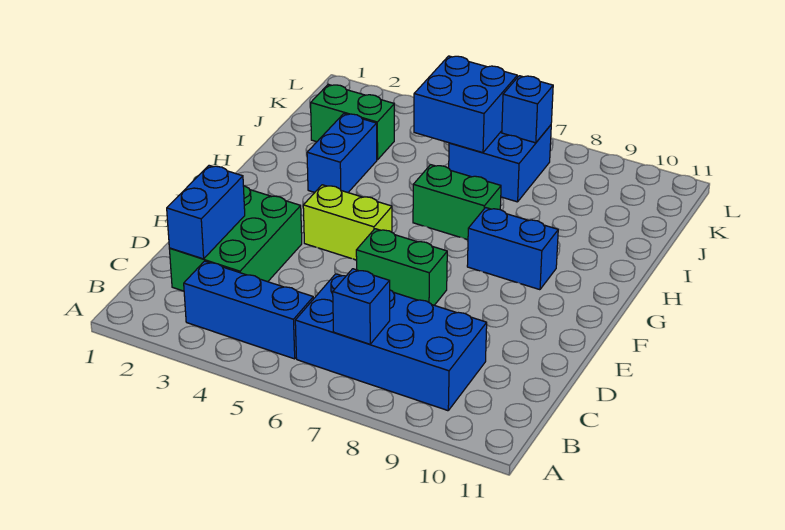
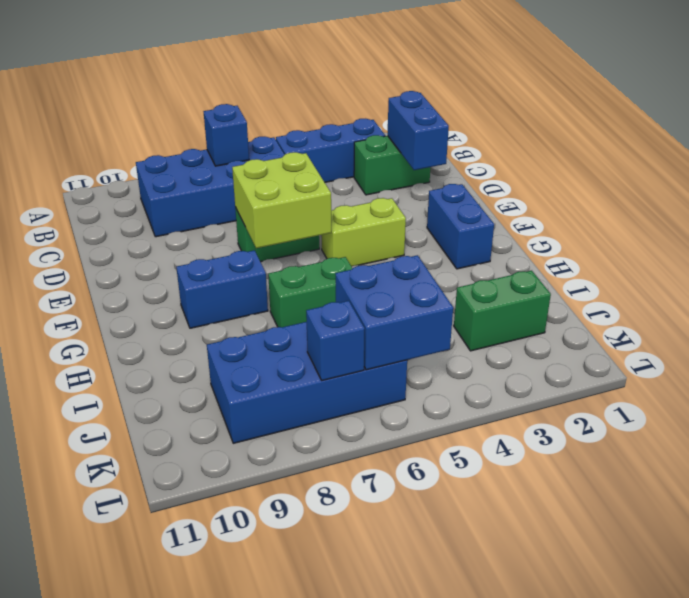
green 2x3 brick [169,186,302,291] -> green 1x2 brick [354,135,430,195]
none -> lime 2x2 brick [232,152,331,248]
blue 1x2 brick [307,114,377,192] -> blue 1x2 brick moved to [427,184,494,269]
blue 2x2 brick [449,125,551,202] -> blue 2x4 brick [207,322,407,443]

